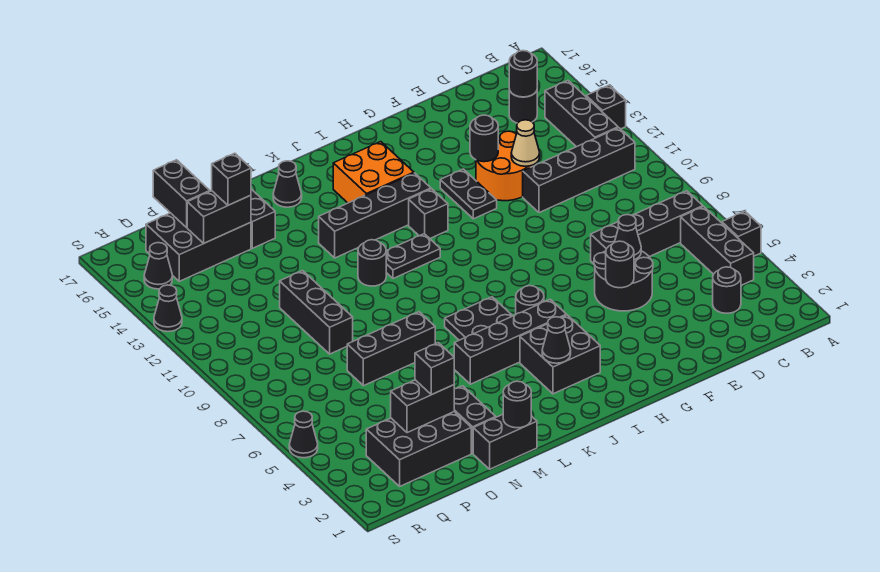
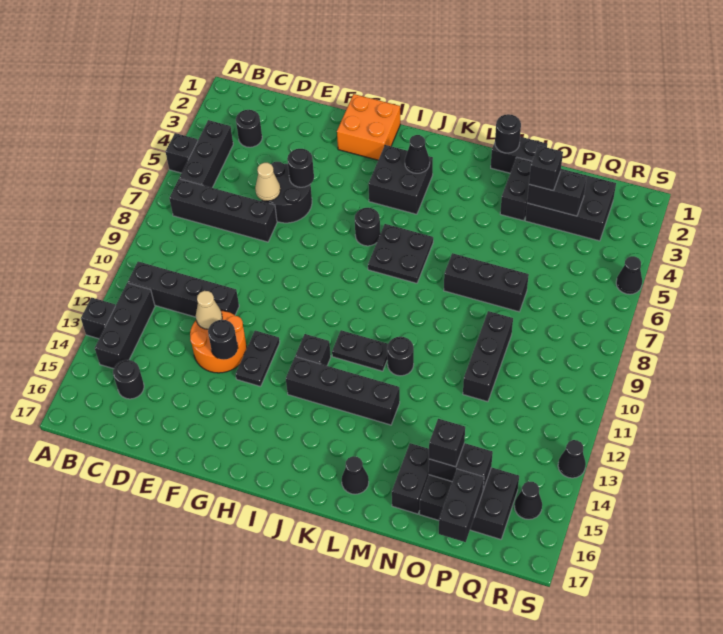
black 1x1 round brick [509,51,537,97] -> none
black 1x1 cone [615,215,641,260] -> tan 1x1 cone [255,163,281,201]
black 1x4 brick [454,299,567,384] -> none
orange 2x2 brick [333,142,414,203] -> orange 2x2 brick moved to [337,94,400,160]

